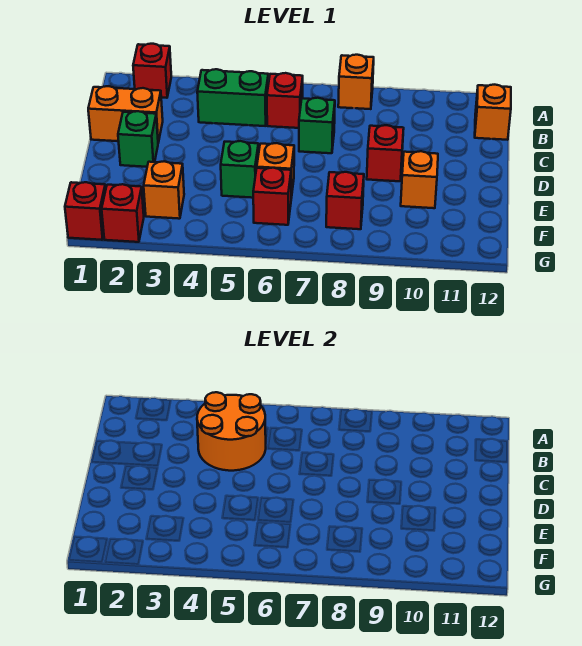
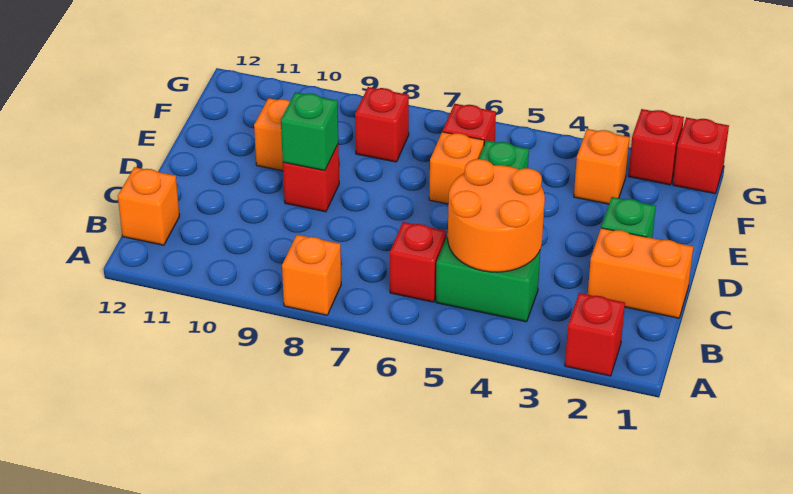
green 1x1 brick [299,98,335,153] -> green 1x1 brick moved to [281,92,338,171]

